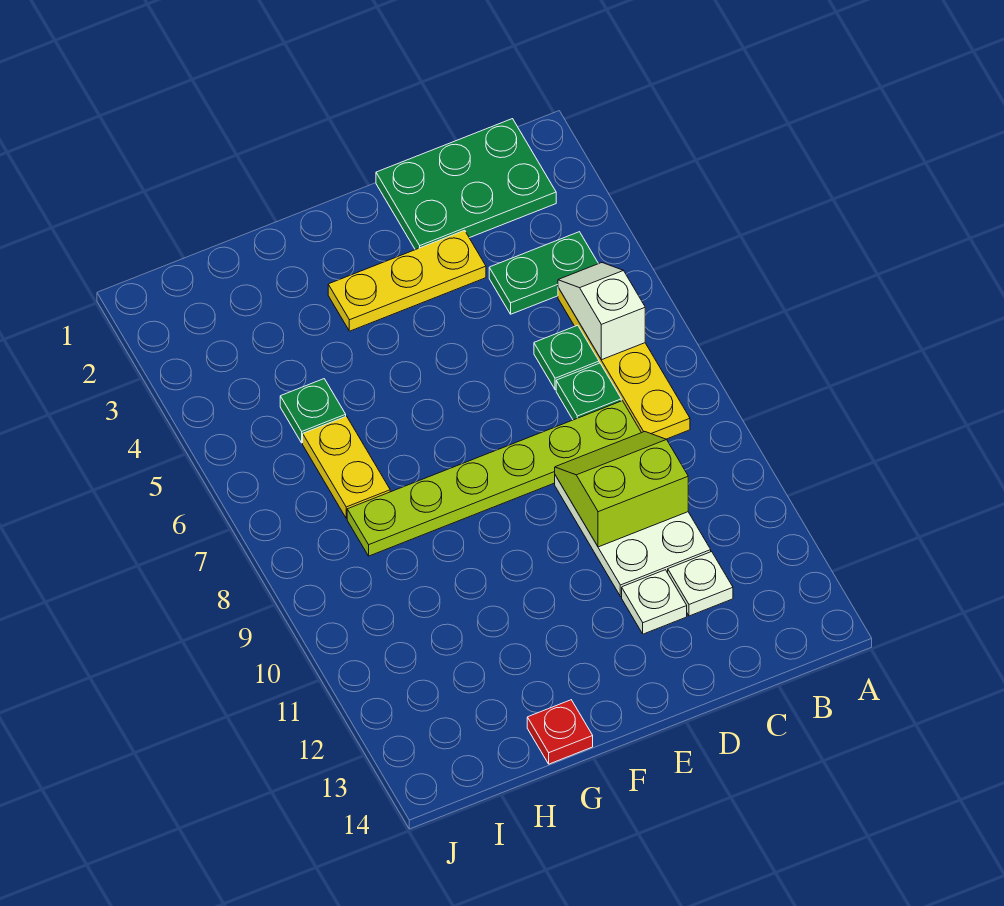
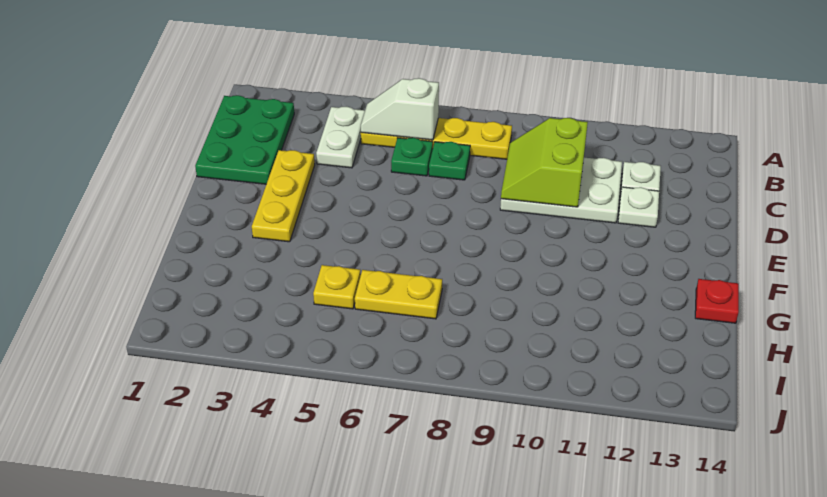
green 1x2 plate [489,232,598,314] -> white 1x2 plate [316,107,365,168]
lime 1x6 plate [347,401,641,556] -> none
green 1x1 plate [280,379,346,443] -> yellow 1x1 plate [313,265,361,309]

